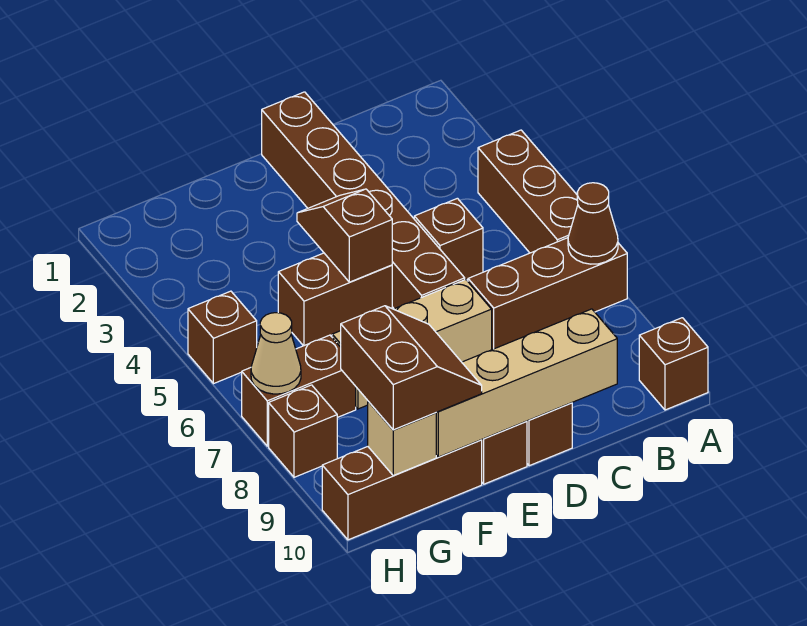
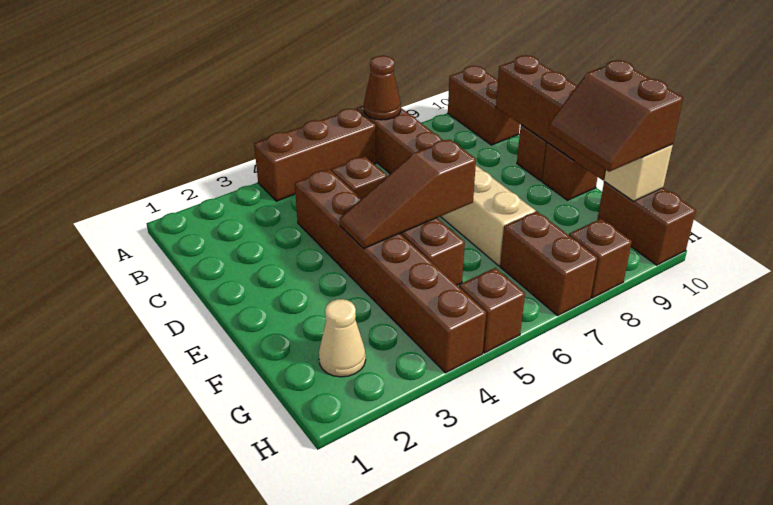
brown 1x1 brick [639,318,708,410] -> brown 1x2 brick [448,66,520,145]
tan 1x4 brick [436,309,617,457] -> brown 1x4 brick [496,55,606,180]
brown 1x6 brick [262,92,465,309] -> brown 1x6 brick turned to [295,170,486,373]
brown 1x2 slope [297,189,392,282] -> brown 1x3 slope [340,139,476,249]
brown 2x2 slope [341,306,482,430] -> brown 2x2 slope turned to [549,60,683,172]
brown 1x3 brick [322,440,482,540] -> brown 1x2 brick [597,182,696,265]
tan 1x1 cone [251,313,301,394] -> tan 1x1 cone moved to [319,299,366,377]

